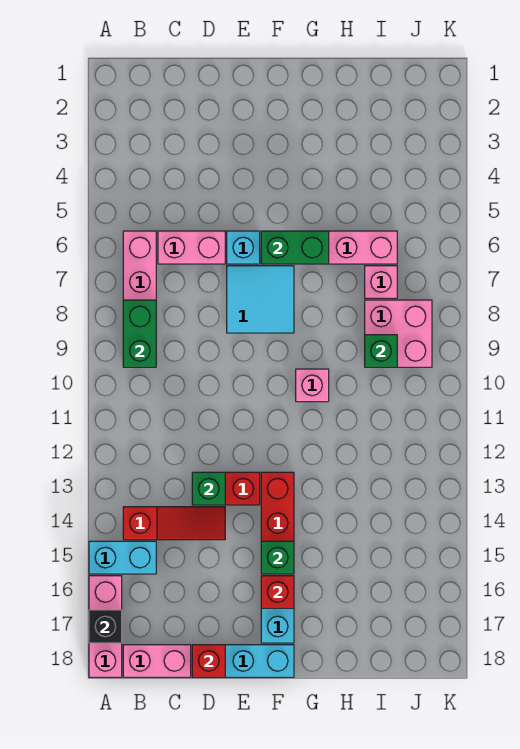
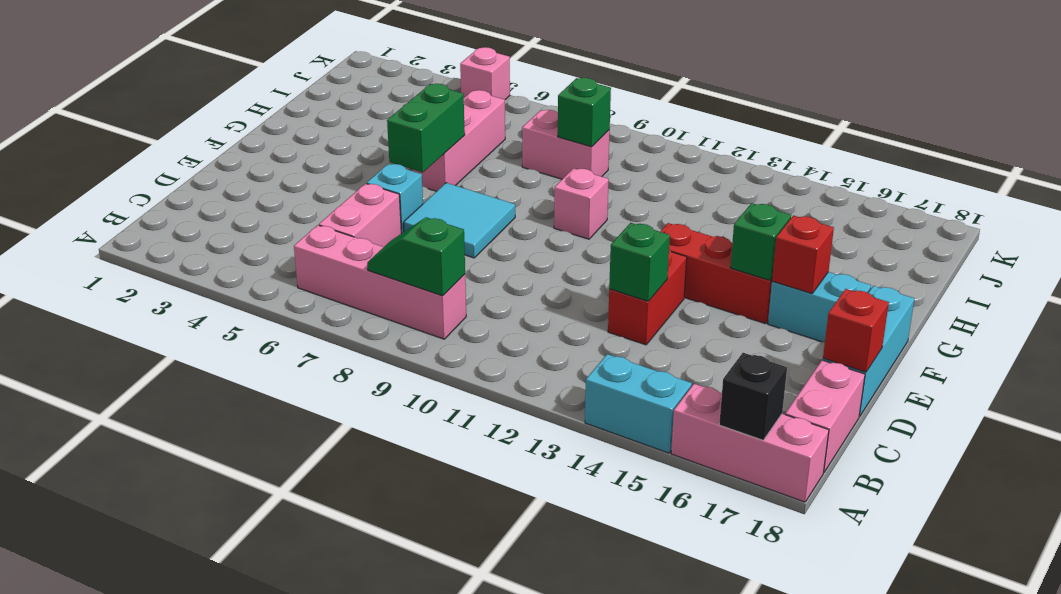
cyan 1x2 brick [89,541,156,574] -> cyan 1x2 brick turned to [585,354,692,453]
green 1x2 brick [123,300,156,367] -> green 1x2 slope [367,217,465,296]
red 1x3 slope [123,507,225,540] -> none
pink 1x1 brick [365,266,397,298] -> pink 1x1 brick moved to [460,47,510,99]
pink 2x2 brick [365,300,432,367] -> pink 1x2 brick [522,110,610,179]

